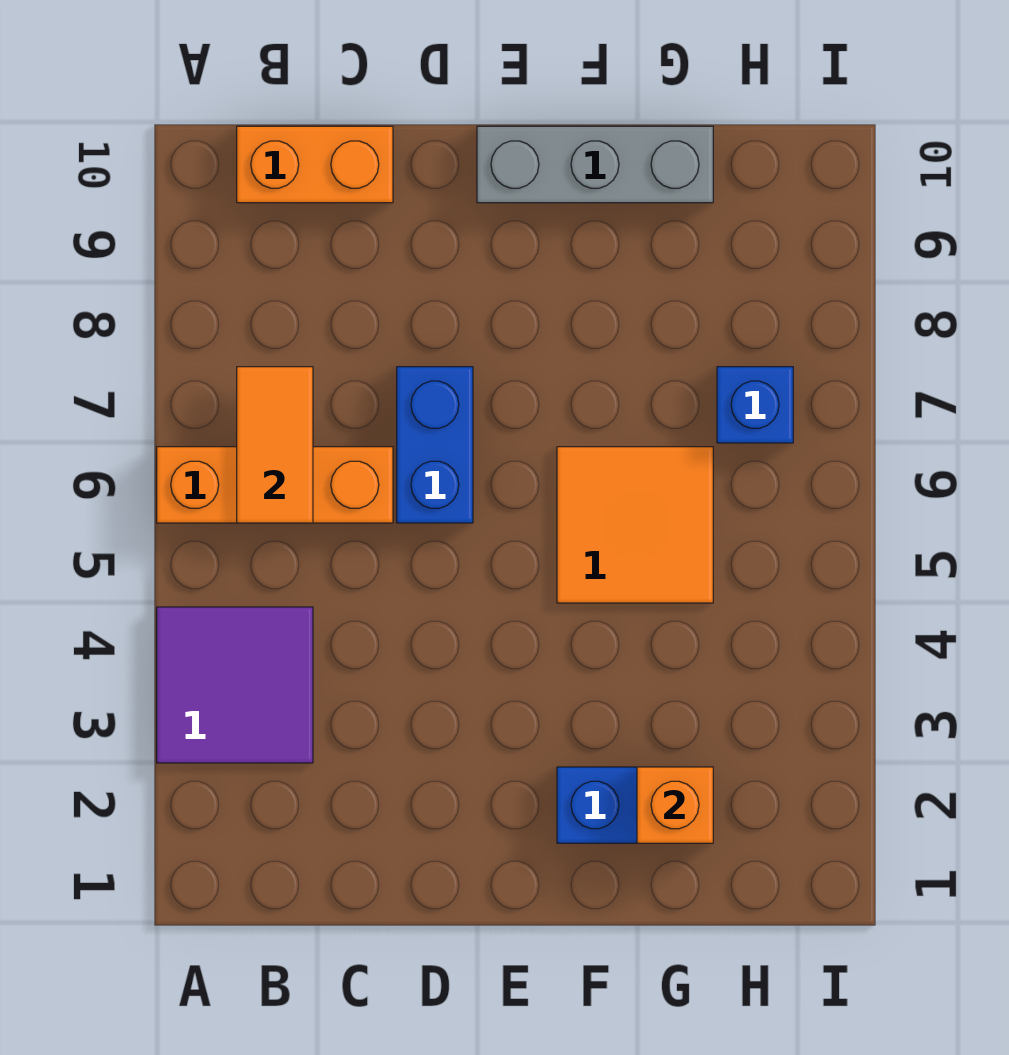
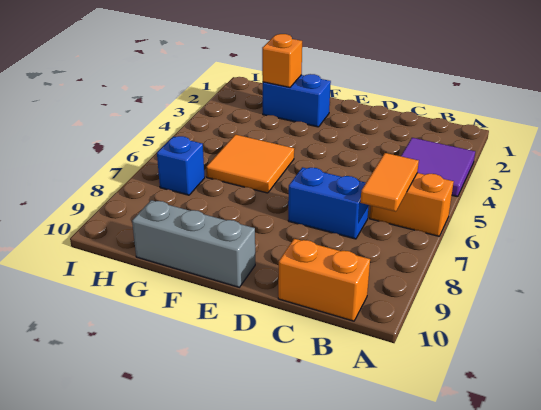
orange 1x3 brick [157,447,393,523] -> orange 1x2 brick [370,173,454,236]
blue 1x2 brick [397,367,473,523] -> blue 1x2 brick turned to [288,167,369,239]

